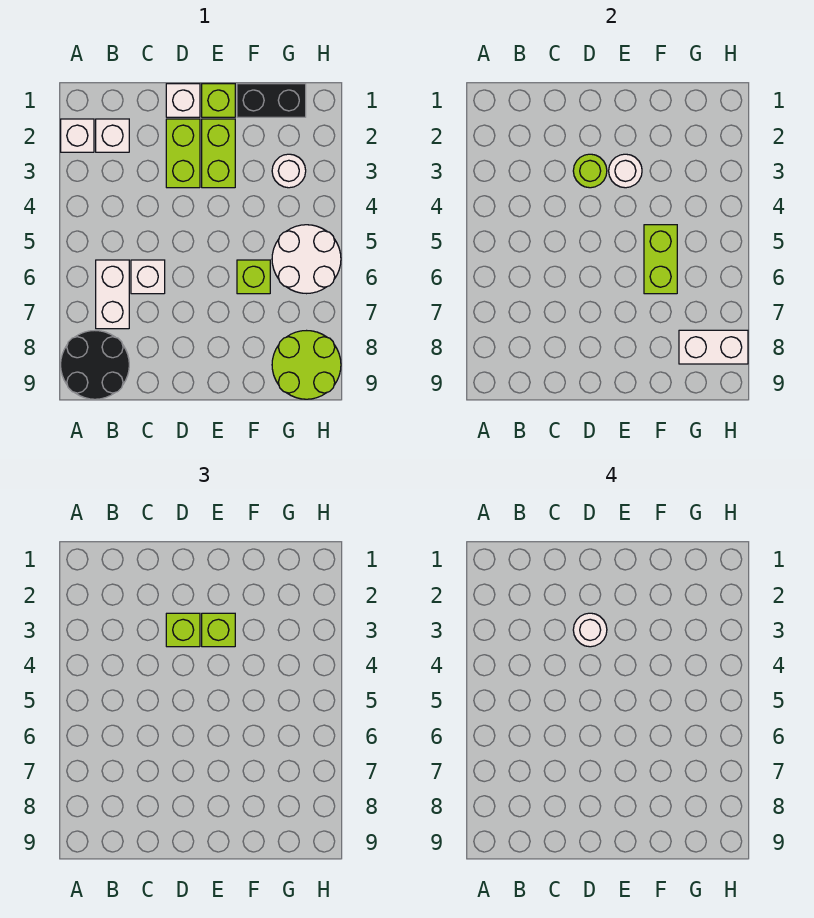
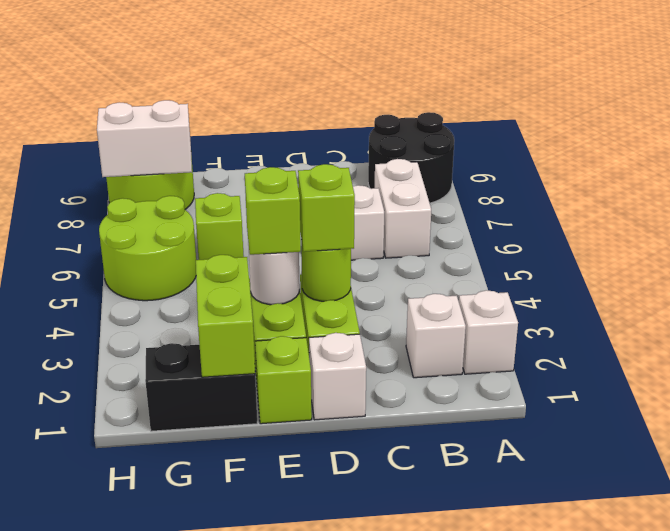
white 1x1 round brick [573,613,607,647] -> none
lime 1x2 brick [644,225,677,294] -> lime 1x2 brick moved to [196,255,255,377]
white 1x1 round brick [272,154,306,188] -> none
white 2x2 round brick [272,225,341,294] -> lime 2x2 round brick [99,196,196,301]

